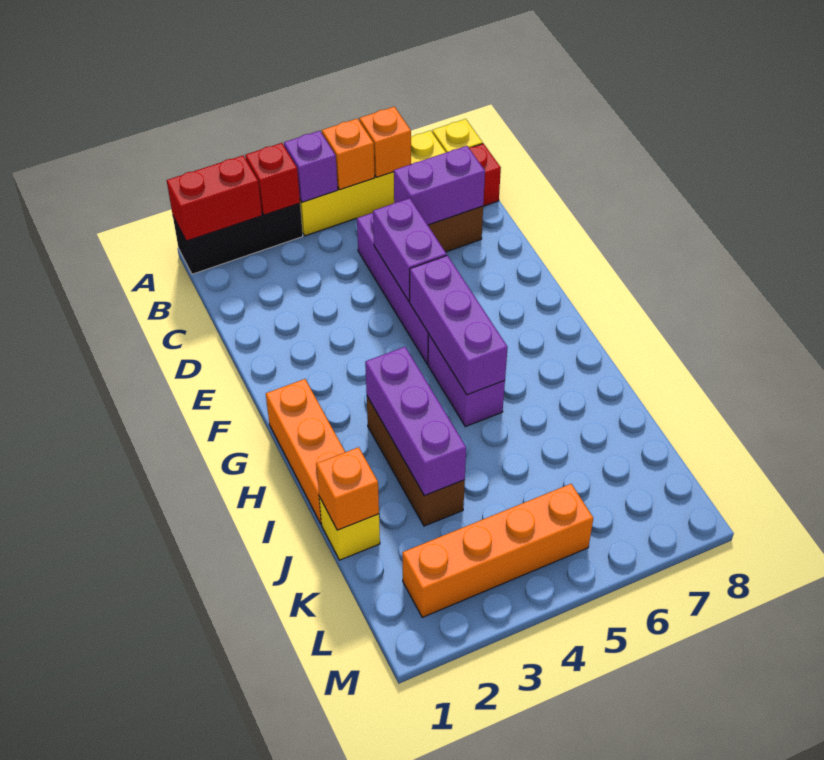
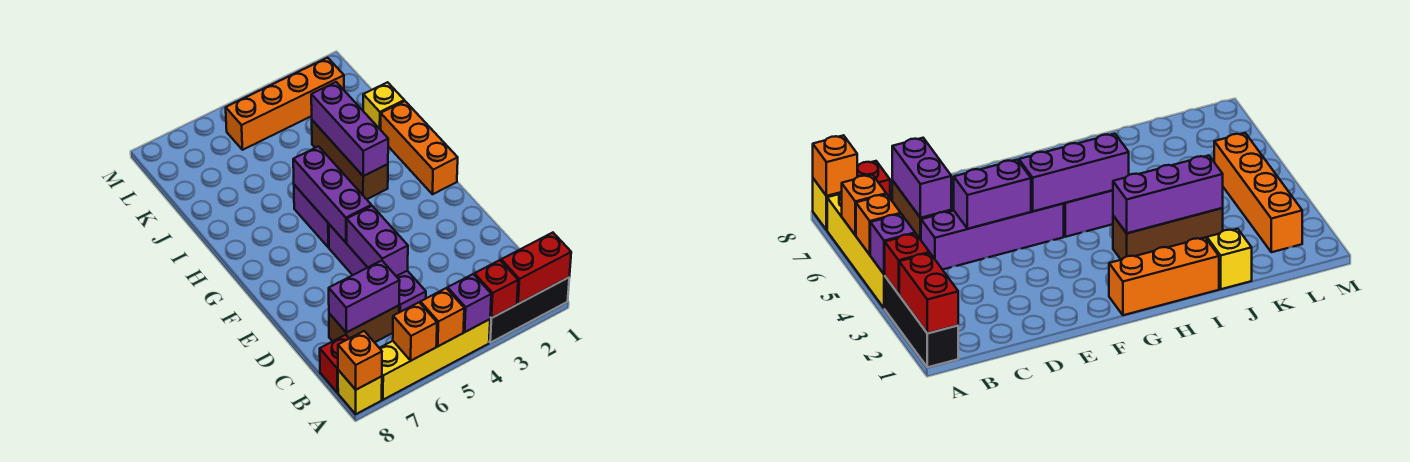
orange 1x1 brick [316,447,379,530] -> orange 1x1 brick moved to [338,331,382,390]

